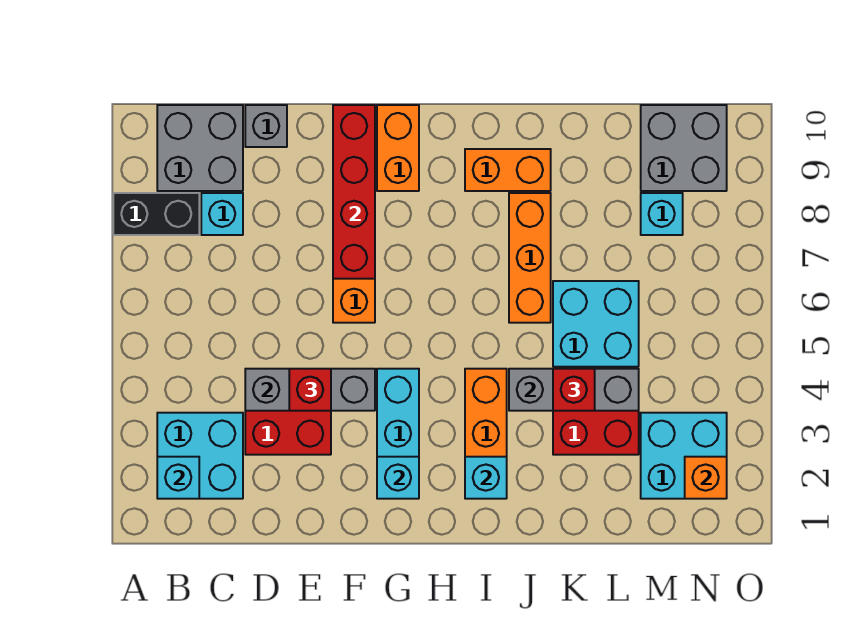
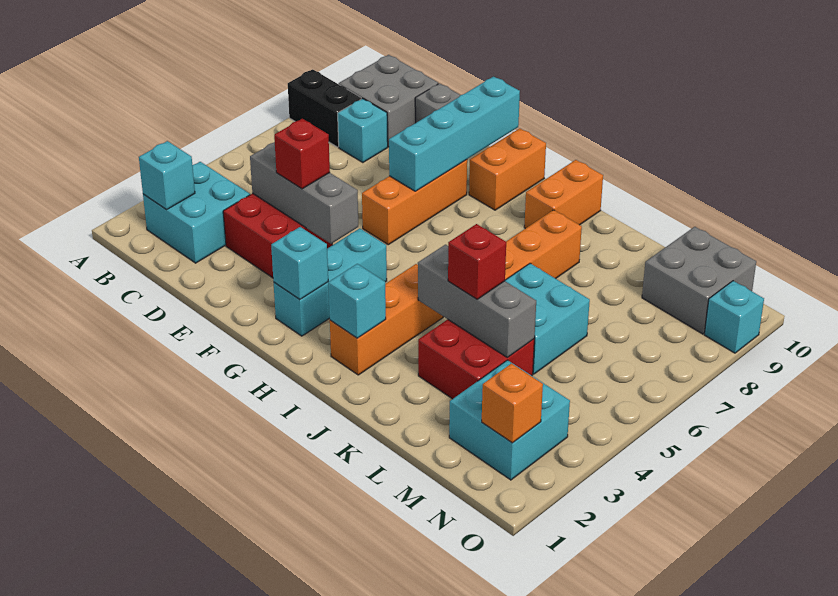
red 1x4 brick [333,105,375,279] -> cyan 1x4 brick [389,77,520,191]
orange 1x2 brick [465,149,551,191] -> orange 1x2 brick turned to [524,160,603,229]
cyan 1x1 brick [641,193,683,235] -> cyan 1x1 brick moved to [704,281,764,353]

